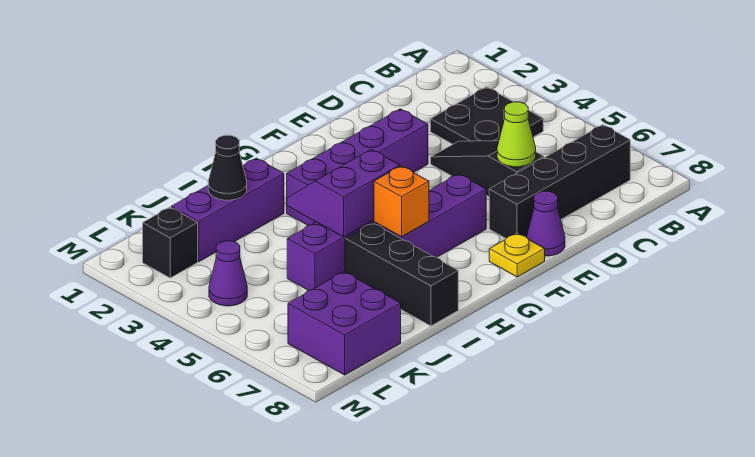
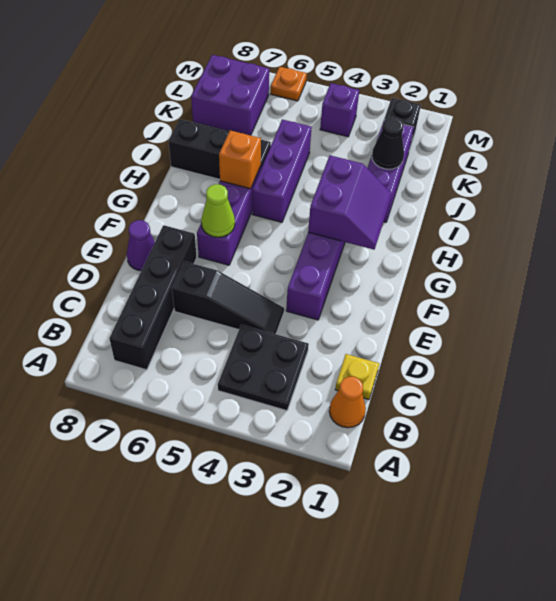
none -> orange 1x1 cone [329,377,366,428]
lime 1x1 cone [497,102,536,167] -> lime 1x1 cone moved to [201,184,235,237]
yellow 1x1 plate [489,233,545,277] -> yellow 1x1 plate moved to [335,354,379,400]
purple 2x2 slope [287,149,400,237] -> purple 2x2 slope moved to [308,155,392,250]
purple 1x1 cone [209,241,247,306] -> purple 1x1 brick [320,83,359,137]
none -> orange 1x1 plate [271,67,307,101]

